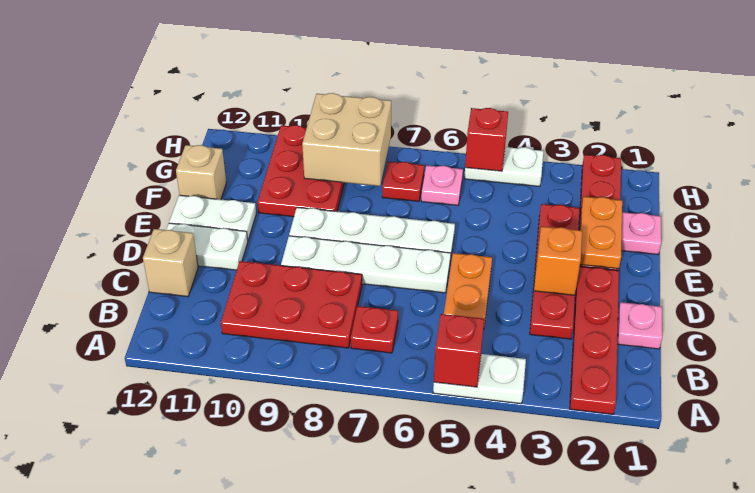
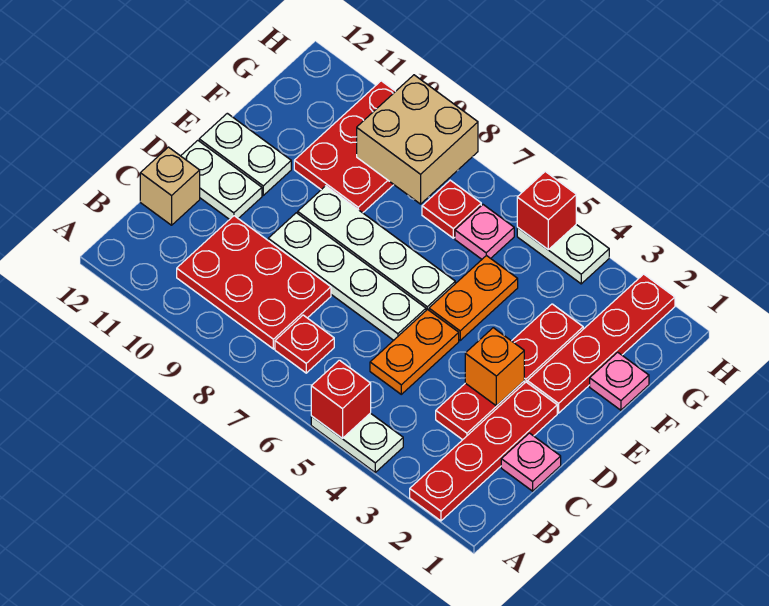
orange 1x2 plate [580,197,622,269] -> orange 1x2 plate moved to [429,255,518,340]
tan 1x1 brick [176,145,226,199] -> none

